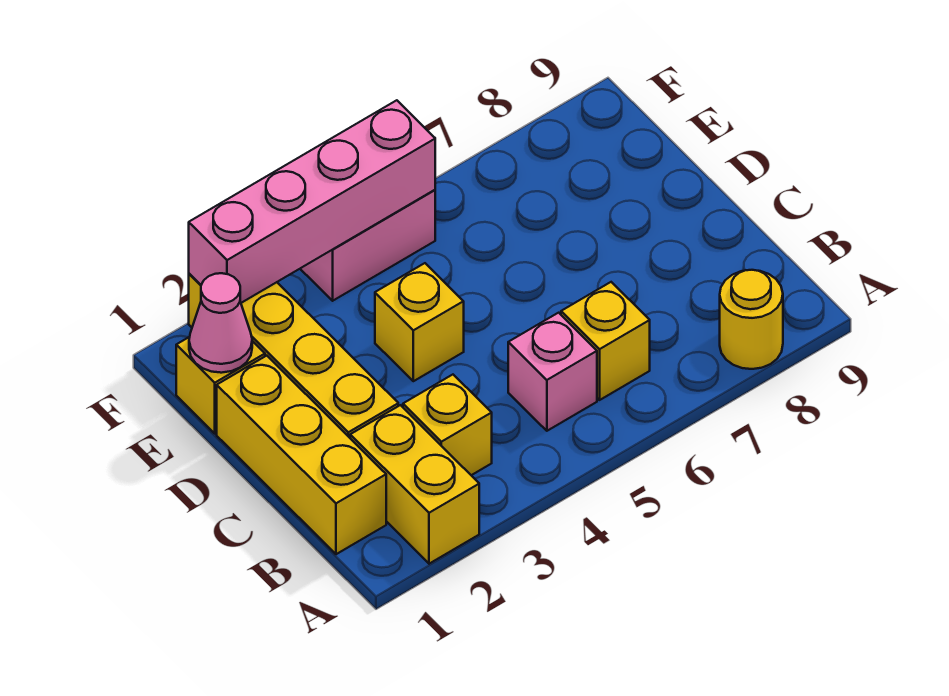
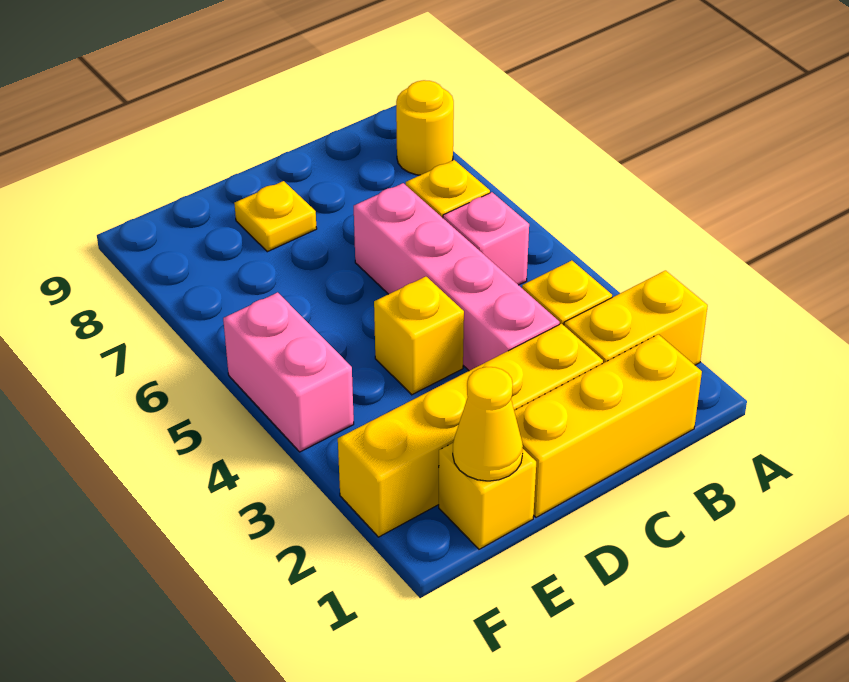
none -> yellow 1x1 plate [234,181,317,252]
pink 1x1 cone [189,273,252,373] -> yellow 1x1 cone [453,367,523,481]
pink 1x4 brick [189,100,435,303] -> pink 1x4 brick moved to [354,183,560,371]

